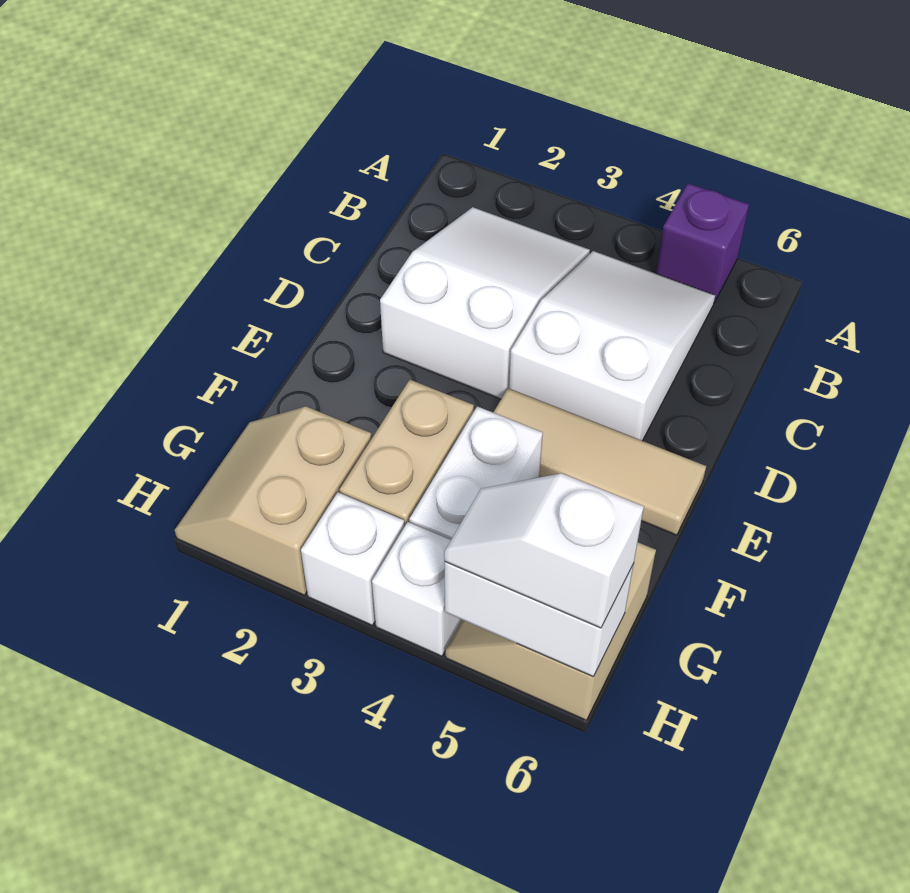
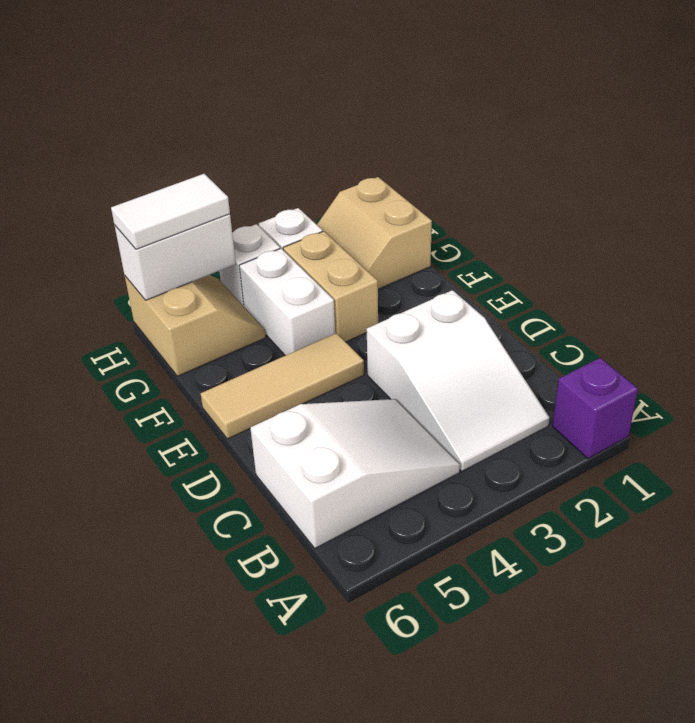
purple 1x1 brick [656,183,749,302] -> purple 1x1 brick moved to [552,358,638,459]
white 2x3 slope [509,251,715,441] -> white 2x3 slope turned to [250,399,460,548]
tan 2x2 slope [175,406,372,595] -> tan 2x2 slope turned to [317,177,432,289]
white 1x2 slope [444,473,644,628] -> white 1x2 tile [111,174,230,249]

